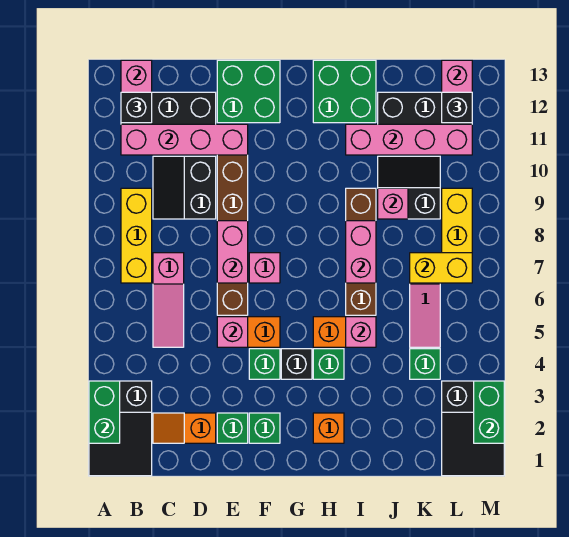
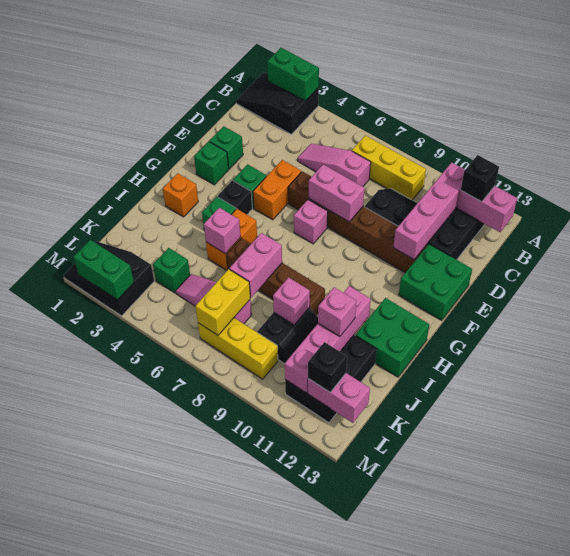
orange 1x2 slope [153,413,216,443] -> none
pink 1x1 brick [217,317,248,347] -> pink 1x1 brick moved to [318,287,356,337]
pink 1x2 brick [346,221,376,283] -> pink 1x2 brick turned to [229,233,282,298]

